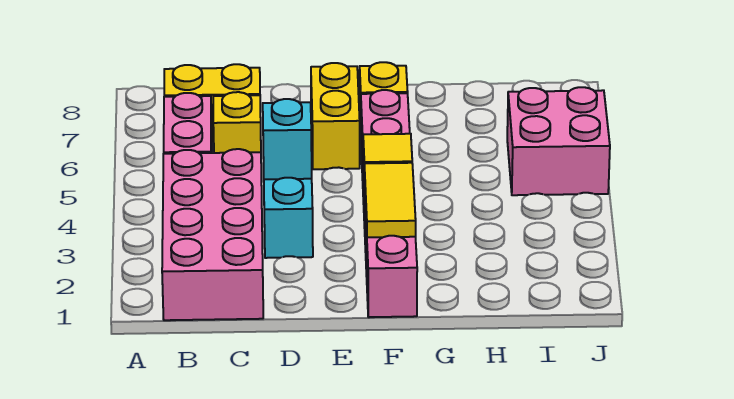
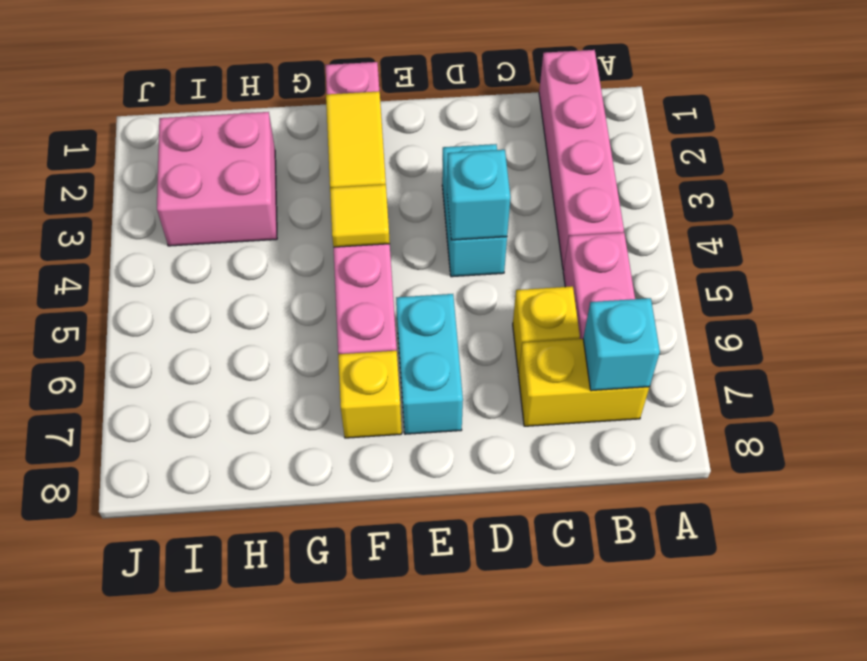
pink 2x4 brick [162,149,263,320] -> pink 1x4 brick [539,50,624,270]
none -> cyan 1x1 brick [583,298,660,391]
yellow 1x2 brick [311,63,360,169] -> cyan 1x2 brick [396,294,463,434]
pink 2x2 brick [507,87,610,195] -> pink 2x2 brick moved to [157,112,277,246]

